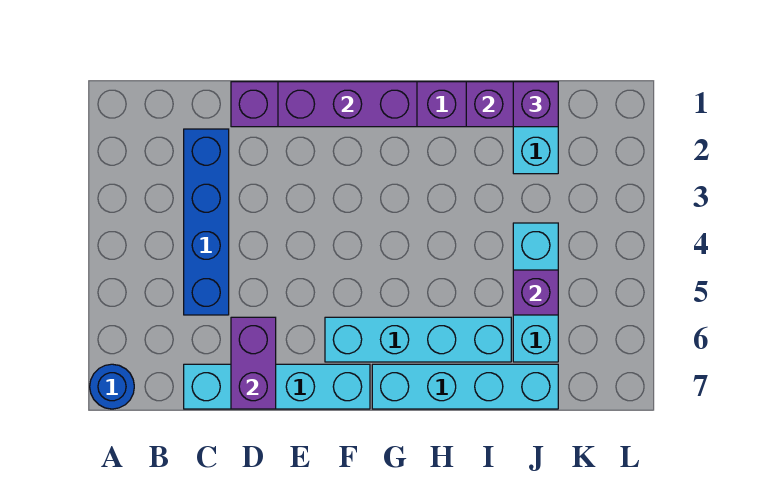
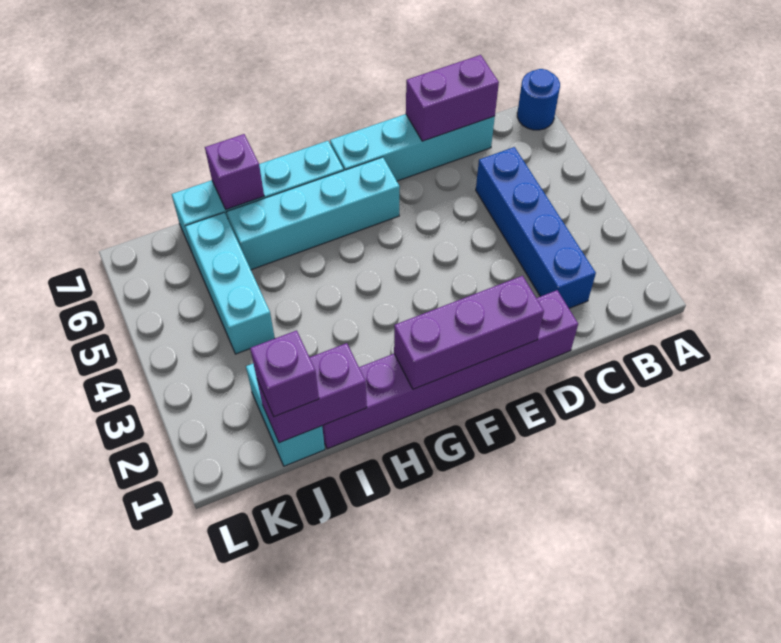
purple 1x2 brick [231,317,276,409] -> purple 1x2 brick turned to [406,55,499,141]
purple 1x1 brick [513,270,558,315] -> purple 1x1 brick moved to [205,134,264,210]

